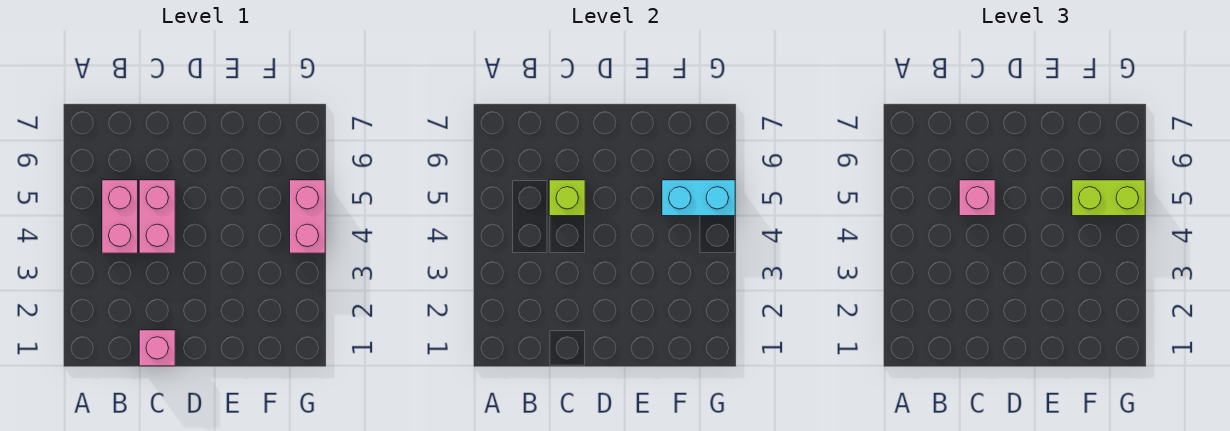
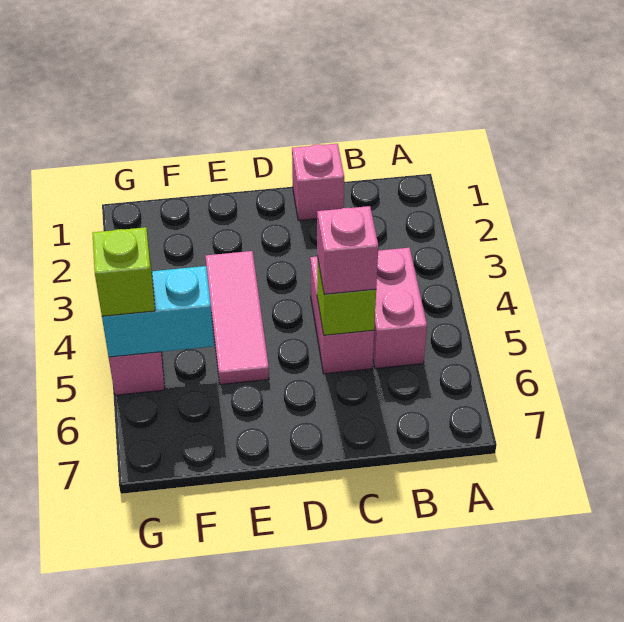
none -> pink 1x3 tile [206,251,269,384]
lime 1x2 brick [1072,180,1145,216] -> lime 1x1 brick [92,227,155,316]

